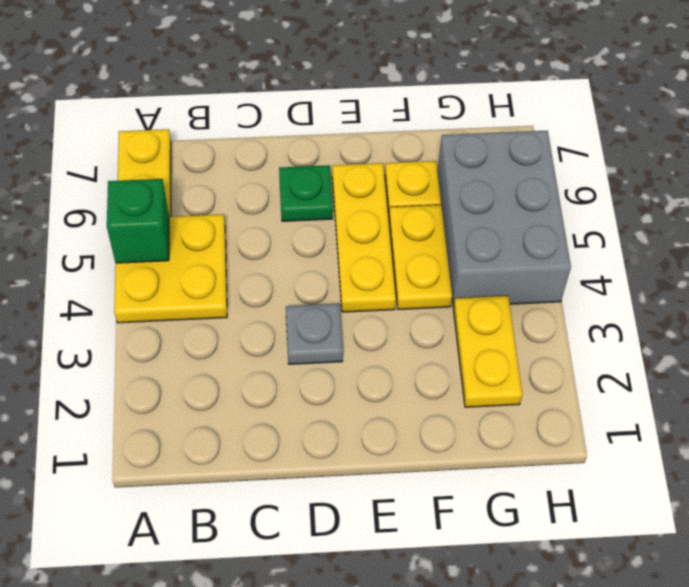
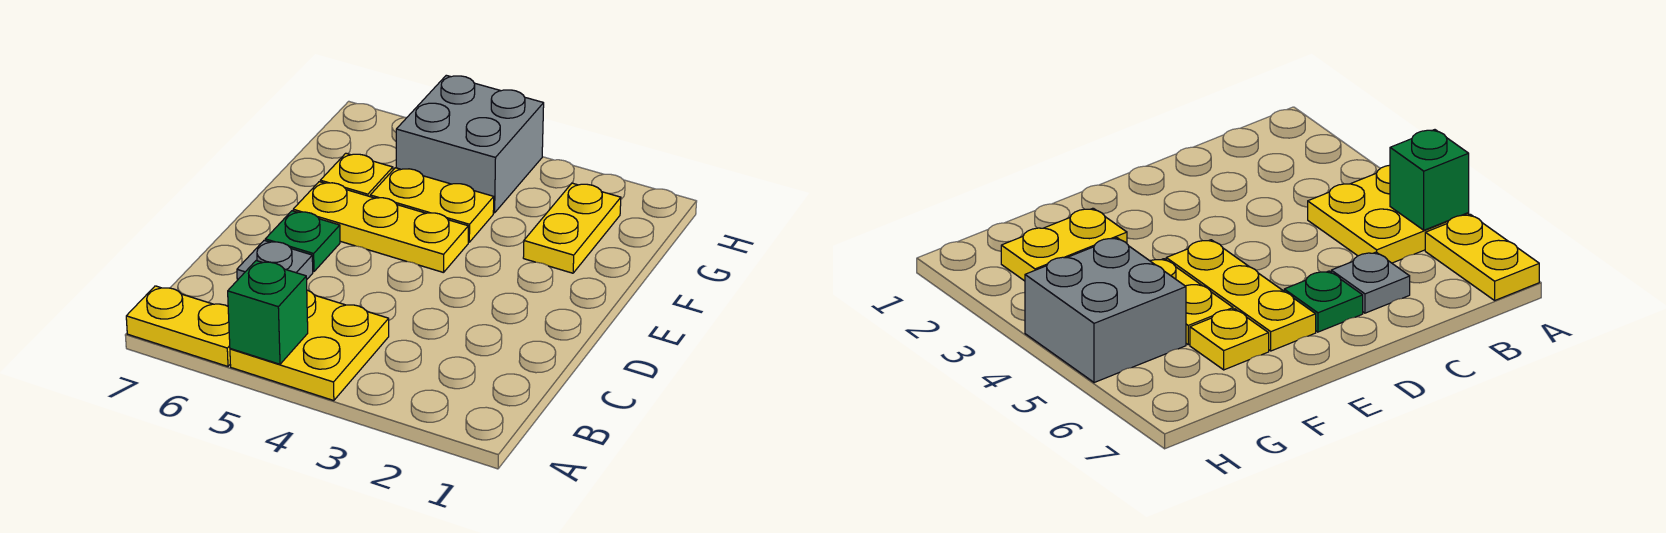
grey 1x1 plate [286,304,343,364] -> grey 1x1 plate moved to [237,240,313,280]
yellow 1x2 plate [453,296,523,407] -> yellow 1x2 plate turned to [523,183,621,273]
grey 2x3 brick [438,131,571,307] -> grey 2x2 brick [396,75,544,213]

